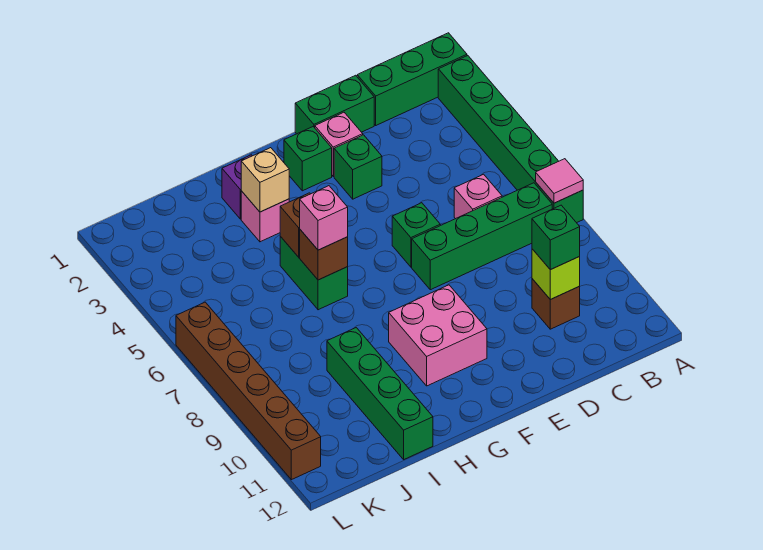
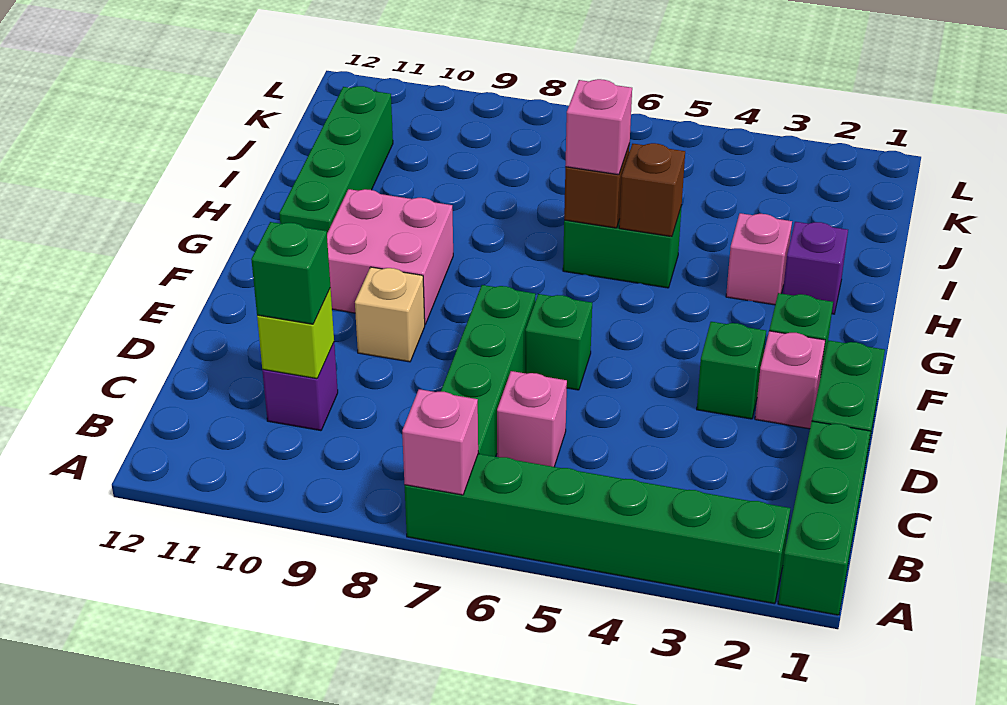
pink 1x1 tile [536,159,583,203] -> pink 1x1 brick [402,389,478,495]
brown 1x1 brick [532,279,580,329] -> purple 1x1 brick [262,343,338,431]
tan 1x1 brick [241,148,289,212] -> tan 1x1 brick moved to [355,267,425,362]
green 1x4 brick [327,328,433,459] -> green 1x4 brick turned to [279,86,393,233]
brown 1x6 brick [176,302,321,480] -> none

